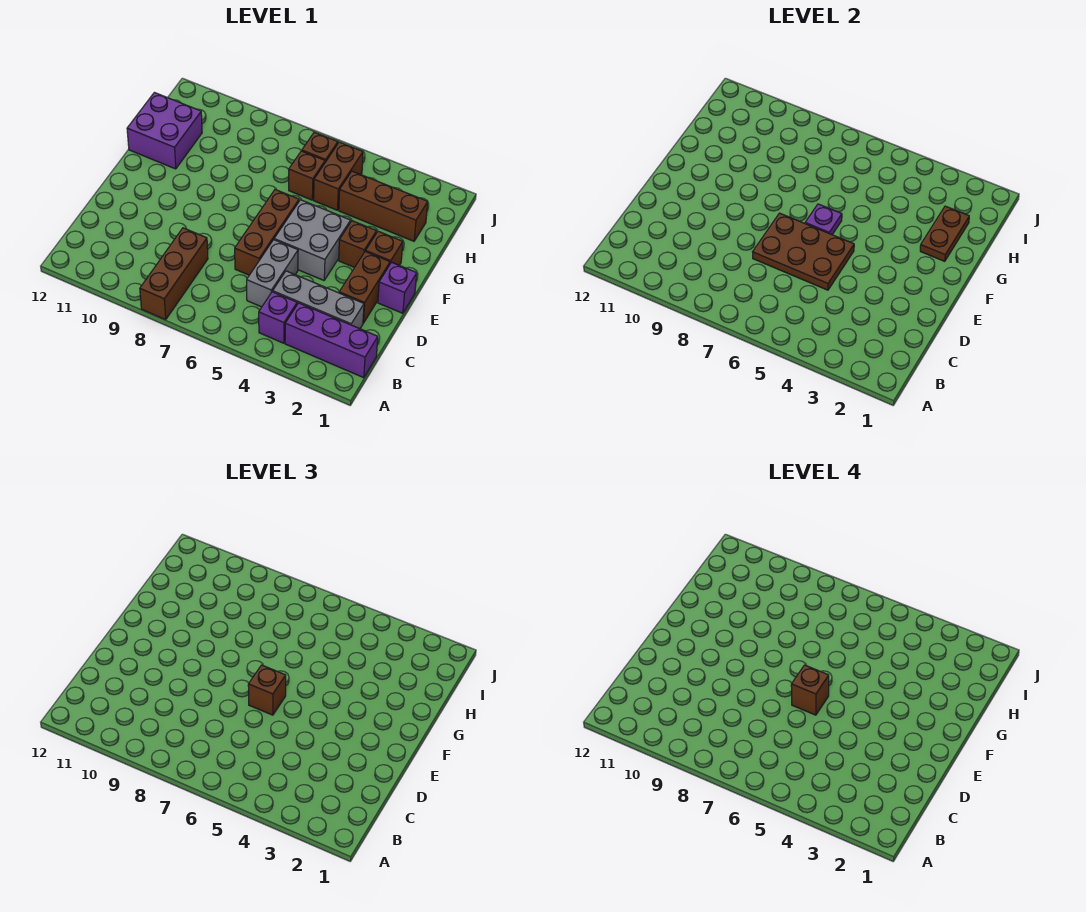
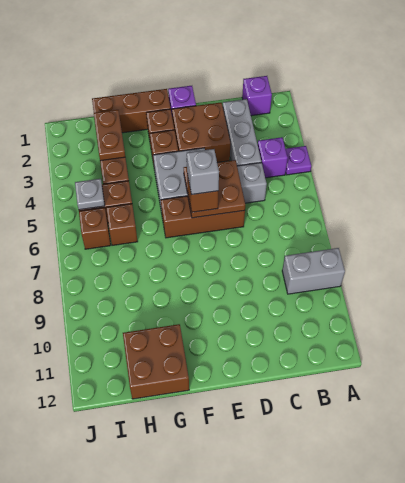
brown 1x3 brick [140,228,208,320] -> brown 1x3 brick moved to [92,89,171,133]
none -> grey 1x2 brick [282,248,345,294]
purple 1x3 brick [285,303,378,378] -> purple 1x1 brick [242,76,272,116]
brown 1x2 brick [339,251,390,323] -> brown 2x2 brick [172,103,230,163]
brown 2x3 plate [753,213,854,290] -> brown 2x2 plate [184,160,245,218]
brown 1x1 brick [791,665,829,715] -> grey 1x1 brick [187,149,219,195]
purple 1x1 plate [805,204,842,235] -> purple 1x1 plate moved to [286,146,311,175]
brown 1x2 plate [920,206,969,261] -> brown 1x2 plate turned to [94,110,125,161]
purple 2x2 brick [127,93,202,169] -> brown 2x2 brick [123,324,189,399]
none -> grey 1x1 plate [75,179,105,210]

